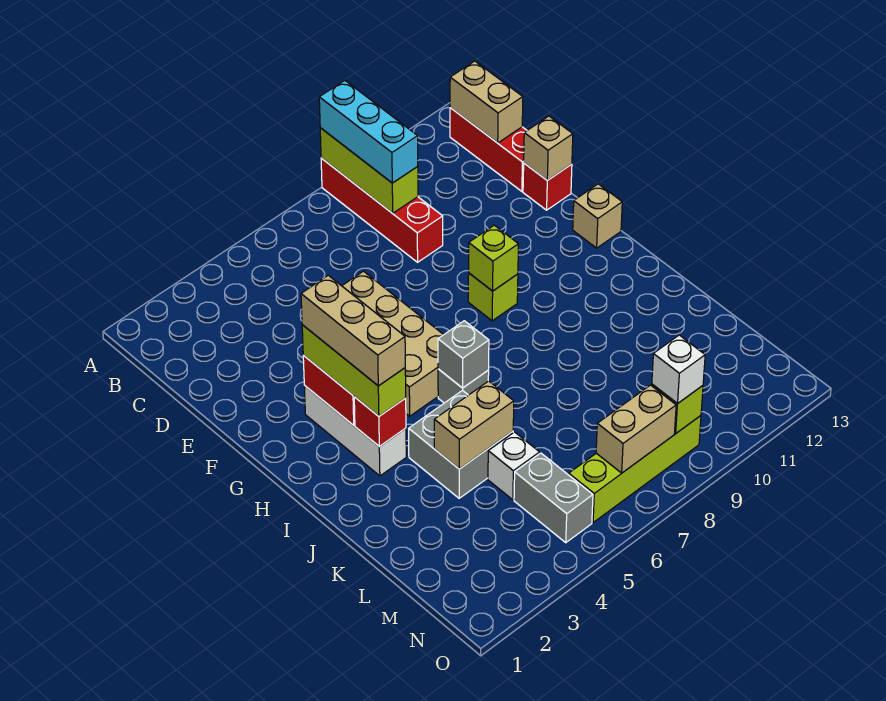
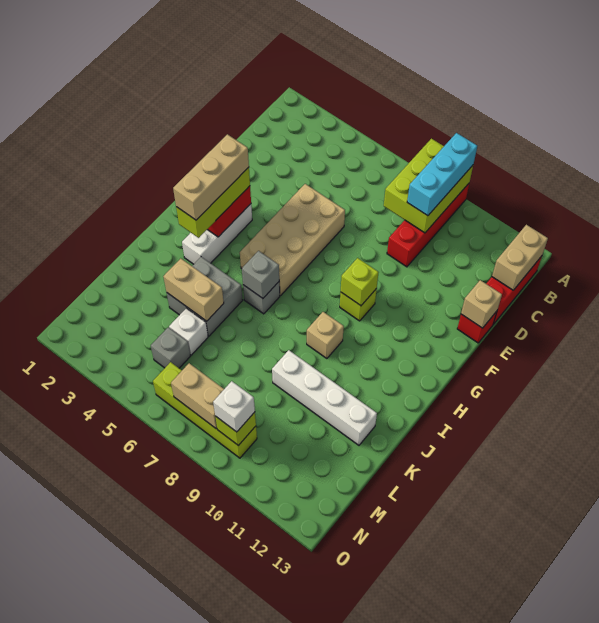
lime 1x3 brick [320,128,418,213] -> lime 2x3 brick [384,139,473,233]
tan 1x1 brick [573,184,622,248] -> tan 1x1 brick moved to [307,312,344,358]
red 1x1 brick [354,397,406,447] -> none
none -> white 1x4 brick [272,350,377,445]
grey 1x2 brick [514,453,593,543] -> grey 1x1 brick [151,327,190,368]

